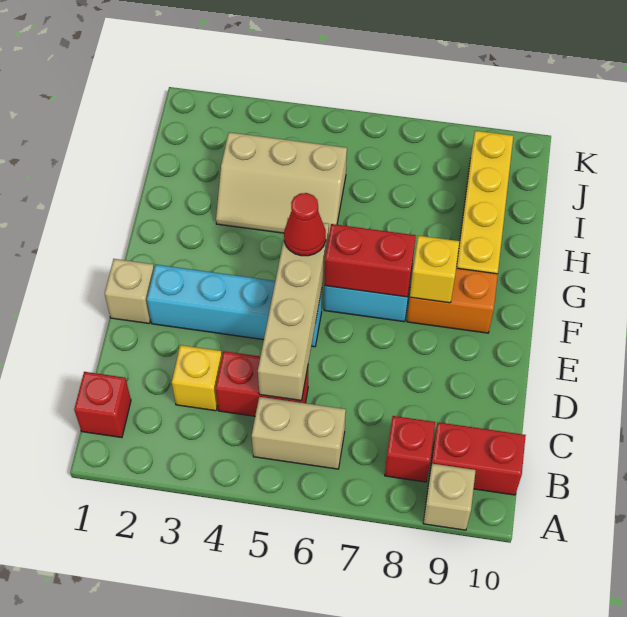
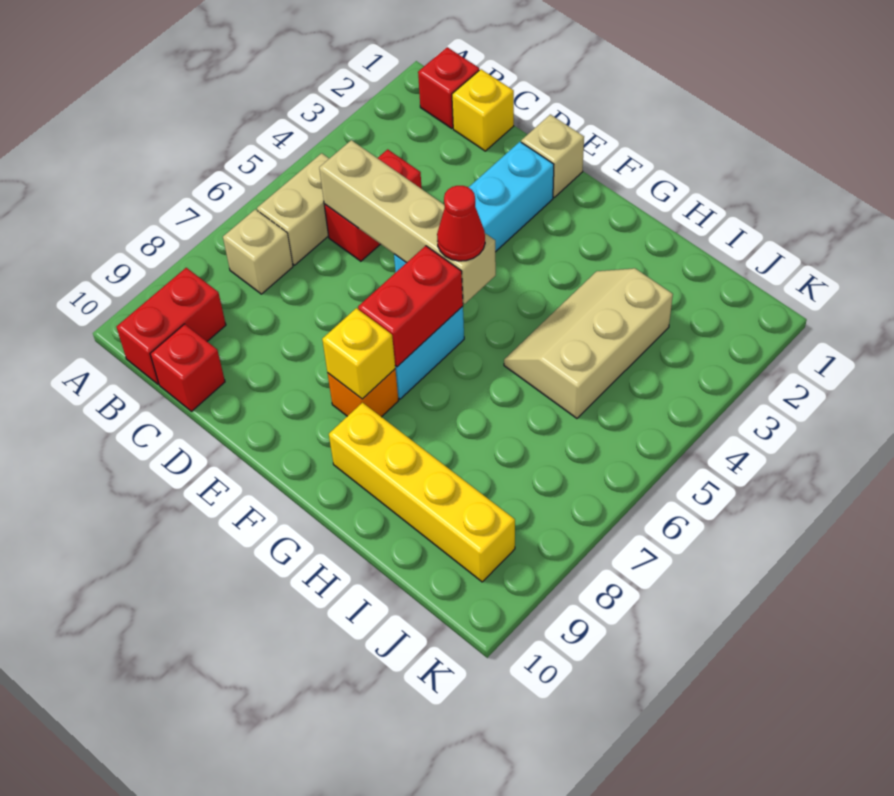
tan 1x1 brick [423,464,476,530] -> tan 1x1 brick moved to [223,209,293,294]
red 1x1 brick [385,416,435,482] -> red 1x1 brick moved to [150,324,225,411]
yellow 1x1 brick [172,345,222,411] -> yellow 1x1 brick moved to [452,69,514,151]
orange 1x2 brick [407,268,498,333] -> orange 1x1 brick [328,369,399,417]

